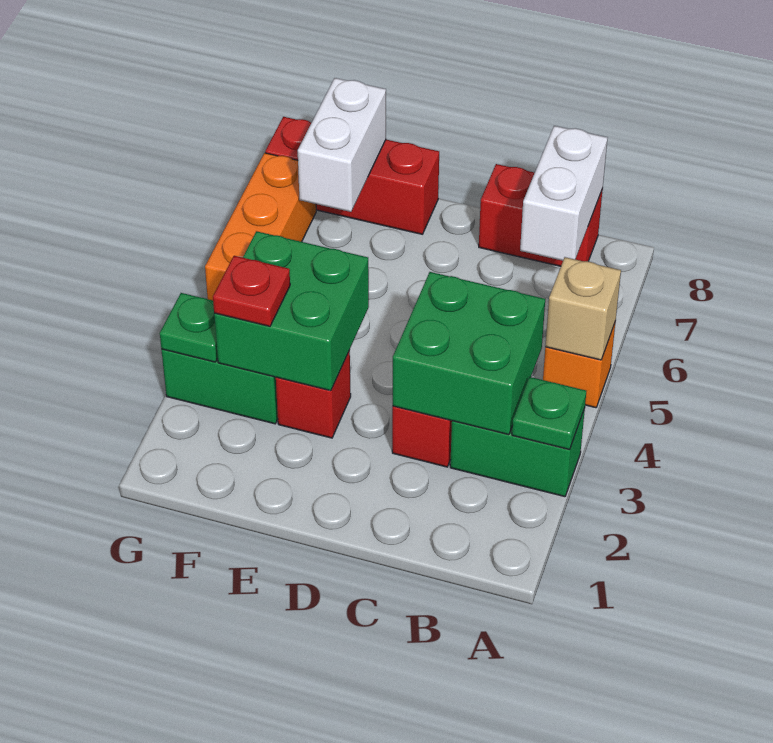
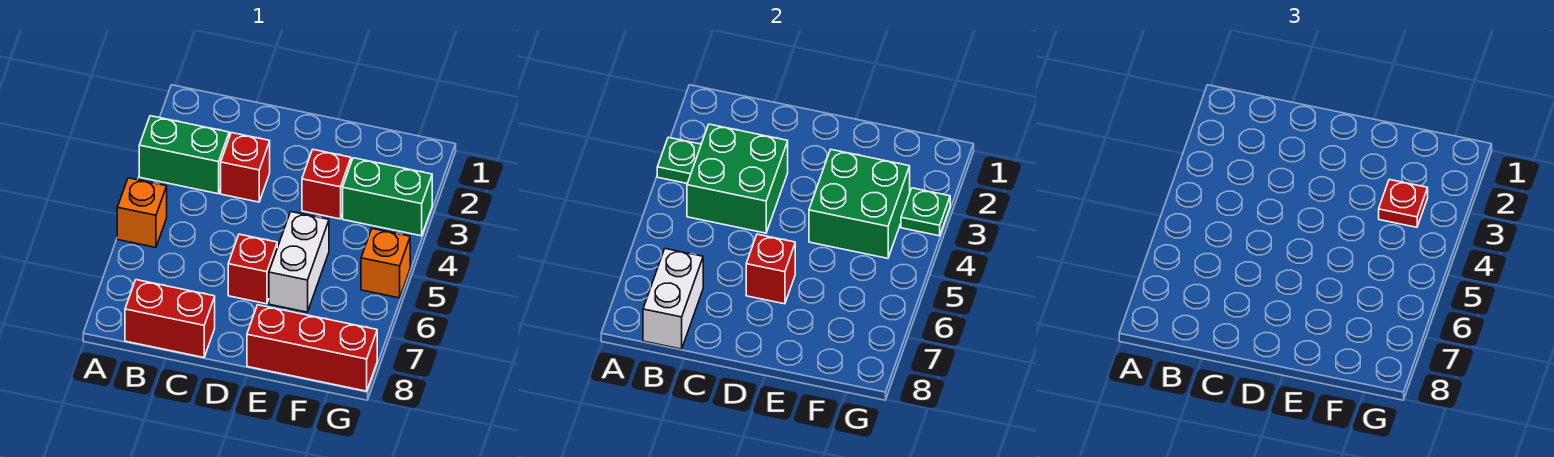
tan 1x1 brick [545,257,621,360] -> none
none -> red 1x1 brick [228,234,277,304]
none -> red 1x1 brick [746,234,795,304]
white 1x2 brick [298,78,386,212] -> white 1x2 brick moved to [269,212,329,312]
orange 1x3 brick [205,153,316,300] -> orange 1x1 brick [361,229,410,298]

